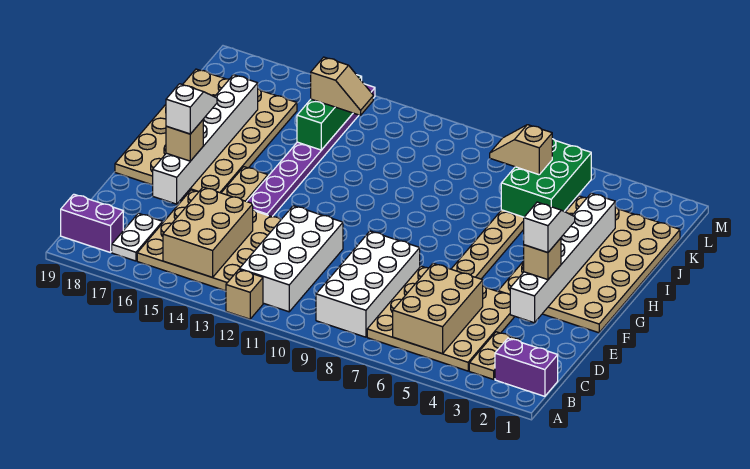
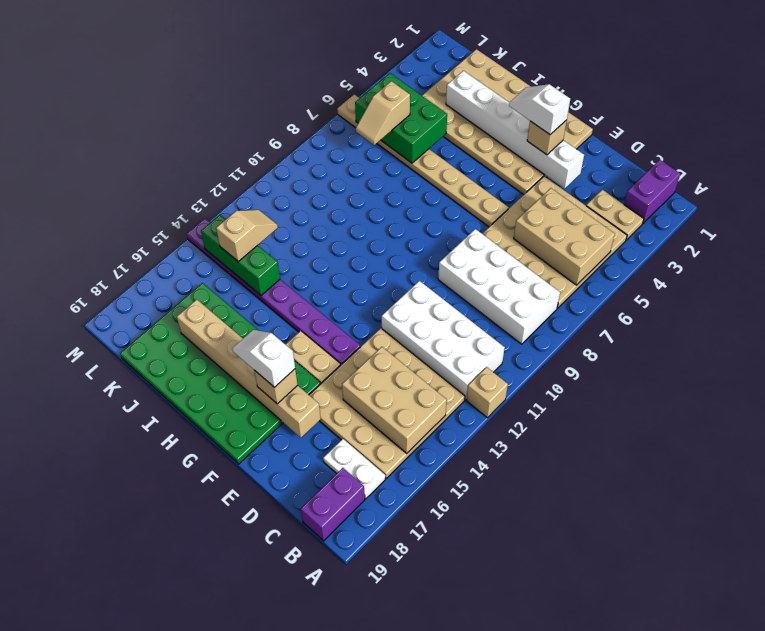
white 1x6 brick [153,75,258,204] -> tan 1x6 brick [177,299,321,438]
tan 4x6 plate [115,69,297,196] -> green 4x6 plate [120,283,321,464]

